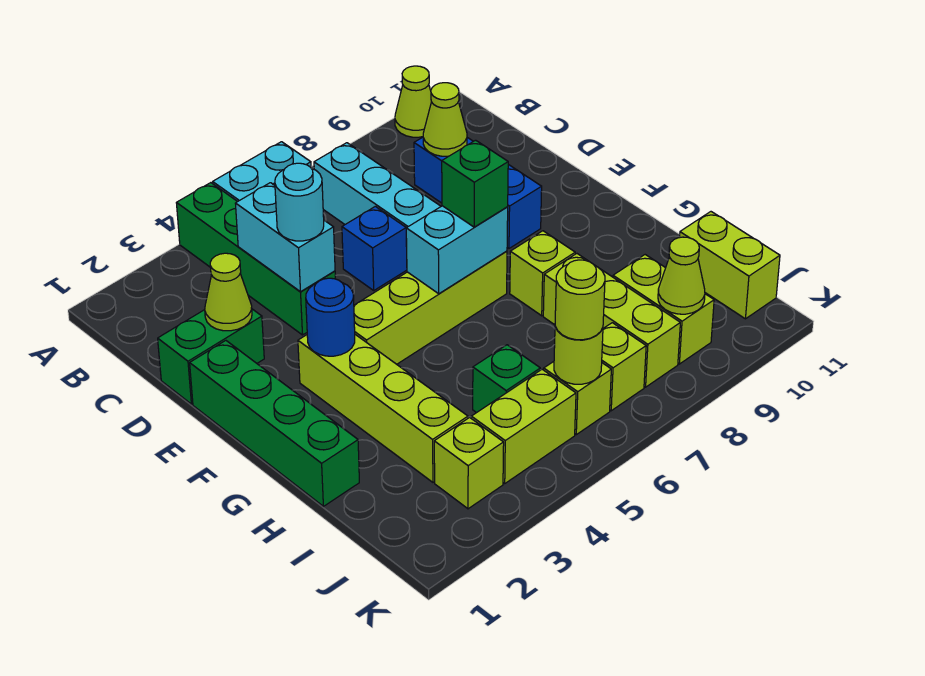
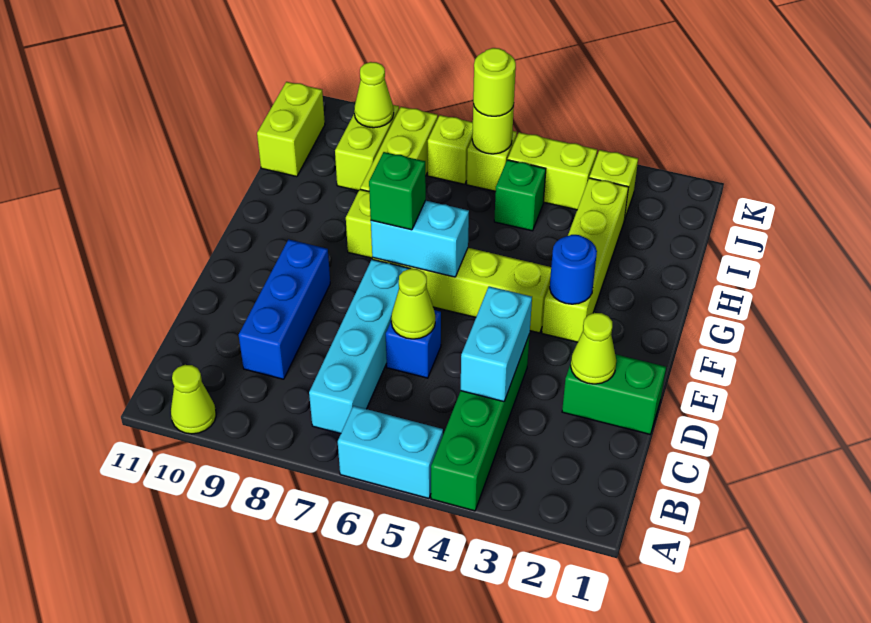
lime 1x1 cone [423,83,467,156] -> lime 1x1 cone moved to [391,269,435,339]
cyan 1x1 round brick [275,163,324,241] -> none
green 1x4 brick [190,341,359,506] -> none

